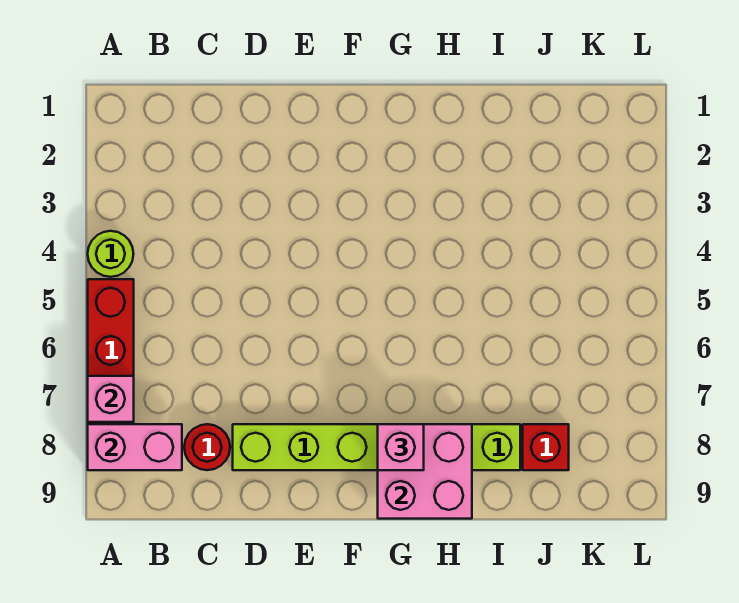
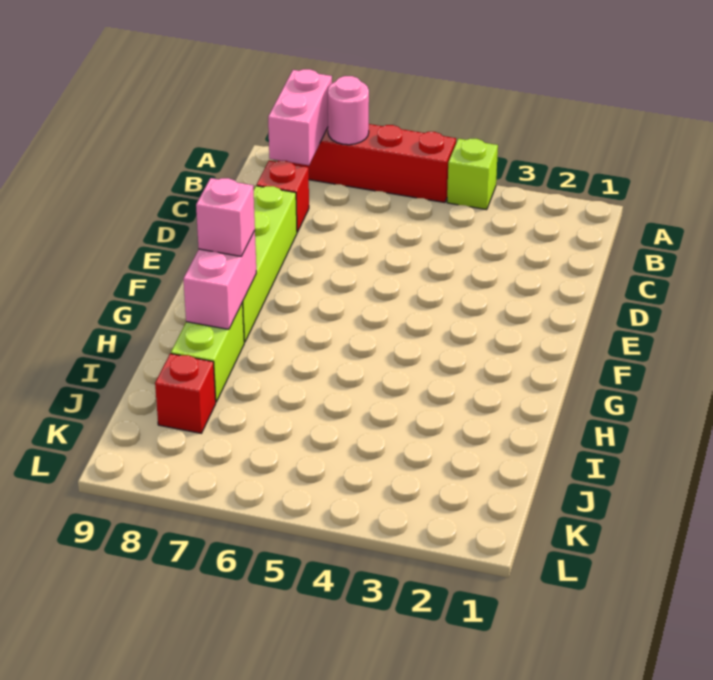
lime 1x1 round brick [88,231,133,277] -> lime 1x1 brick [447,139,498,210]
pink 1x1 brick [88,376,134,422] -> pink 1x1 round brick [328,76,369,145]
red 1x1 round brick [184,424,230,470] -> red 1x1 brick [257,161,309,232]
pink 2x2 brick [378,424,472,519] -> pink 1x2 brick [183,231,256,329]

